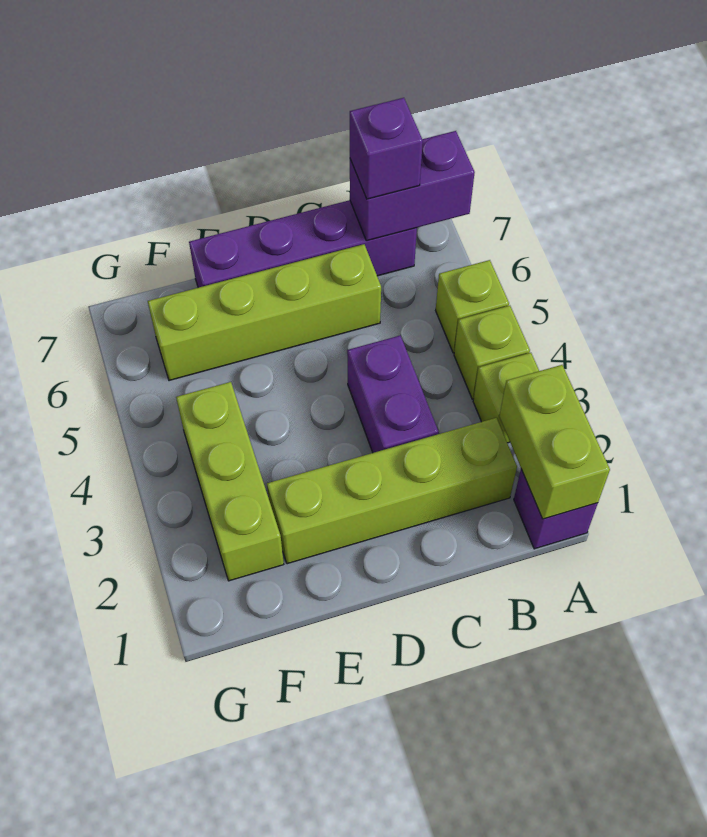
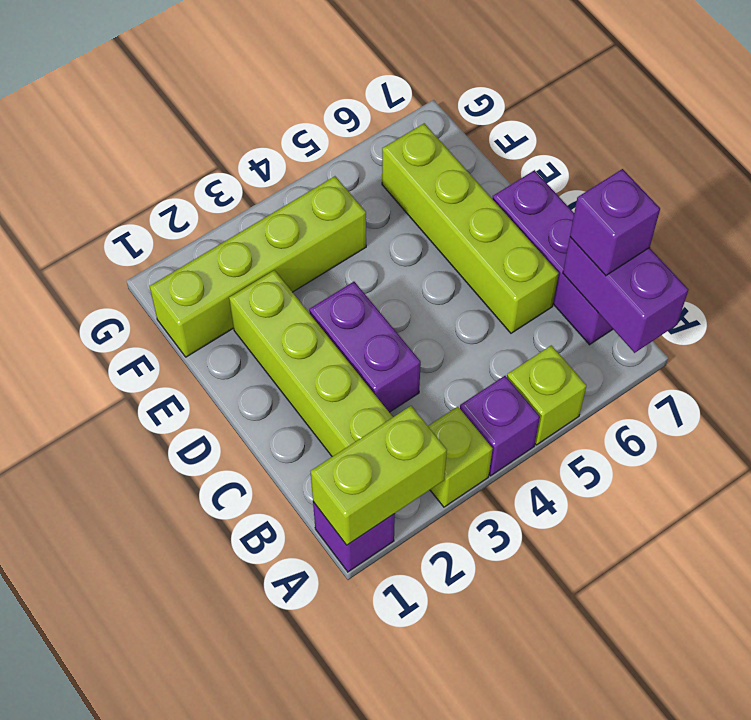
lime 1x1 brick [454,306,530,399] -> purple 1x1 brick [460,376,540,476]
purple 1x4 brick [189,200,417,288] -> purple 1x3 brick [493,170,613,345]
purple 1x2 brick [347,335,438,453] -> purple 1x2 brick turned to [309,282,421,412]
lime 1x3 brick [176,382,284,581] -> lime 1x4 brick [150,176,366,357]

